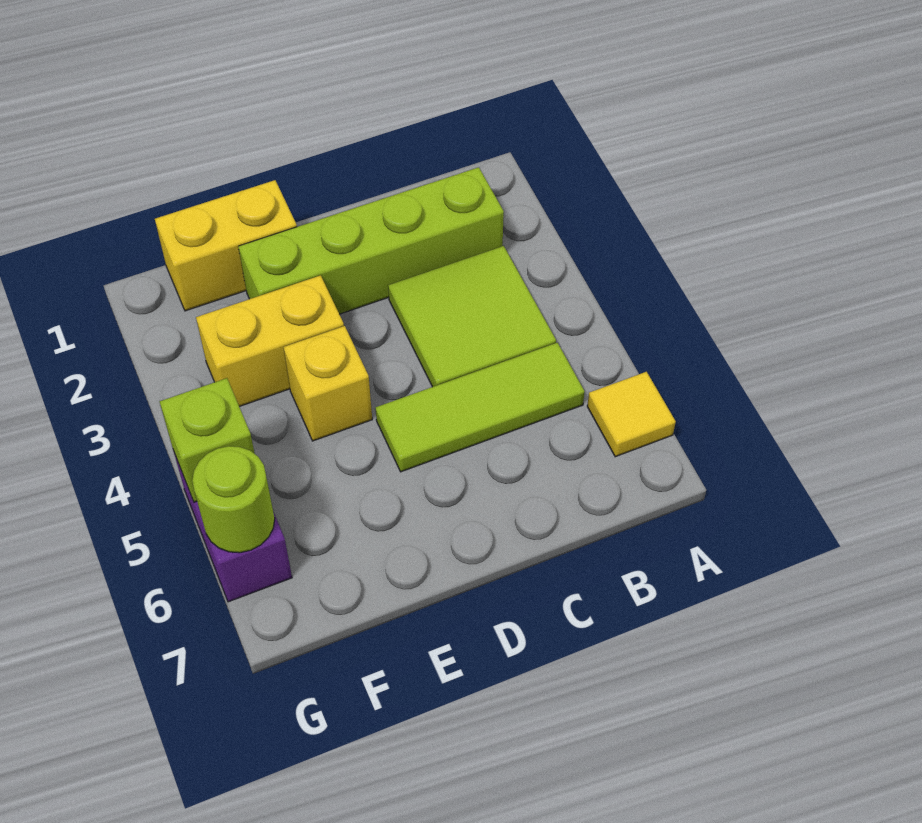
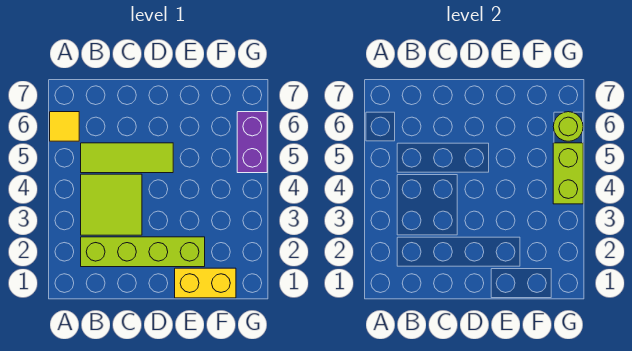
yellow 1x2 brick [196,275,344,407] -> none
yellow 1x1 brick [284,326,372,441] -> none
lime 1x1 brick [160,378,255,502] -> lime 1x2 brick [553,143,583,204]

